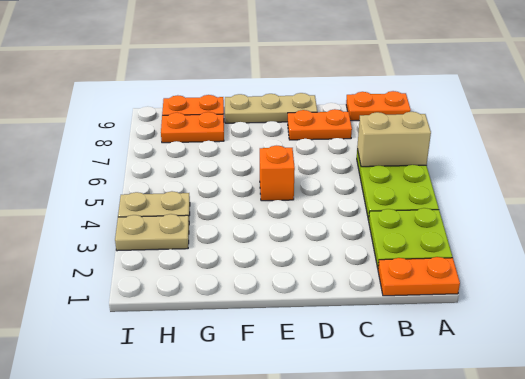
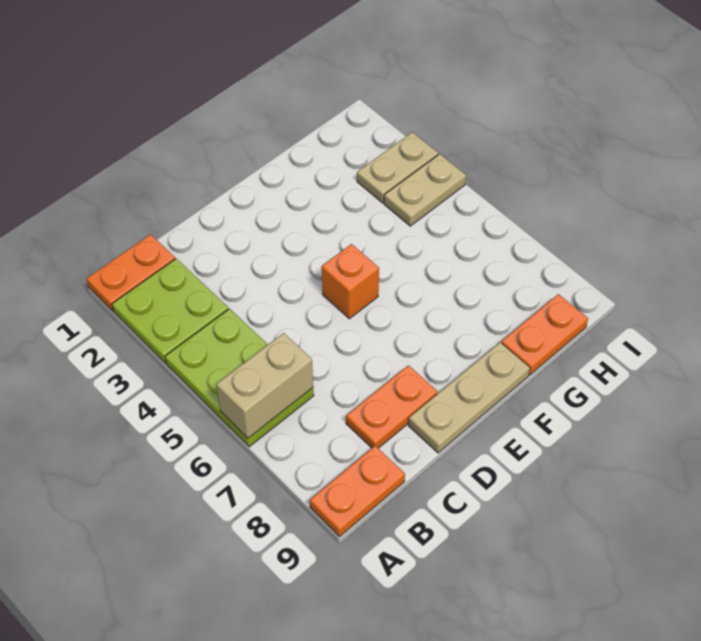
orange 1x2 plate [161,112,224,143] -> none

